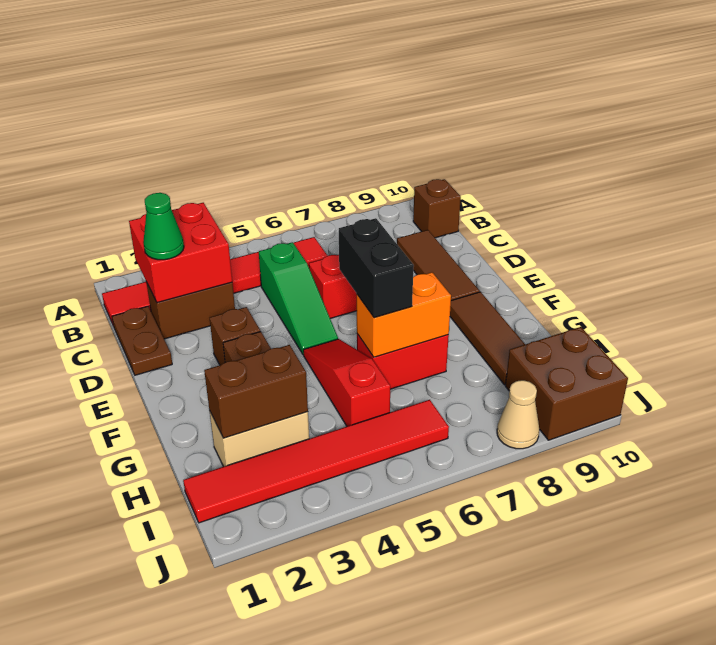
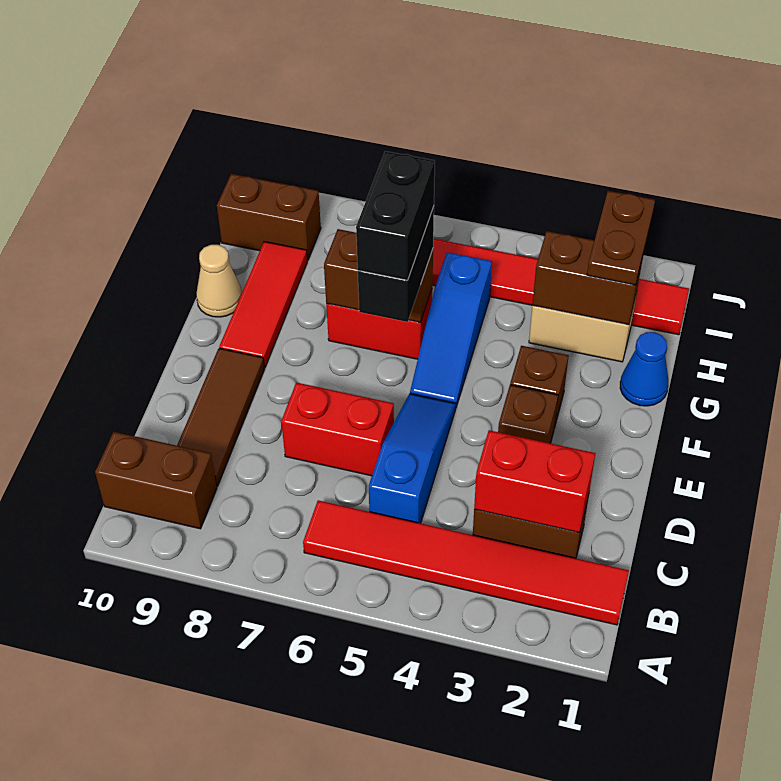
red 2x2 brick [129,203,232,303] -> red 1x2 brick [474,430,595,533]
brown 1x1 brick [413,179,461,238] -> brown 1x2 brick [95,432,217,529]
brown 1x2 plate [112,306,172,375] -> brown 1x2 plate moved to [587,191,655,285]
green 1x1 cone [143,193,184,260] -> none
green 1x3 slope [259,242,338,355] -> blue 1x3 slope [369,394,456,523]
red 1x3 slope [303,339,390,426] -> blue 1x3 slope [410,252,492,407]
none -> black 1x2 brick [356,151,435,280]
brown 1x3 tile [450,292,525,385] -> red 1x3 tile [219,242,307,367]
none -> blue 1x1 cone [620,332,668,406]
orange 1x2 brick [357,272,451,357] -> brown 1x2 brick [324,229,433,323]
brown 2x2 brick [505,327,628,440] -> brown 1x2 brick [217,174,321,260]
tan 1x1 cone [497,380,539,449] -> tan 1x1 cone moved to [196,245,242,317]

